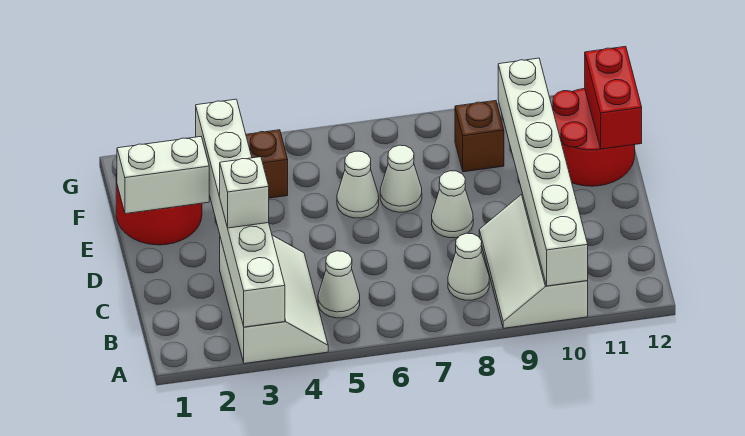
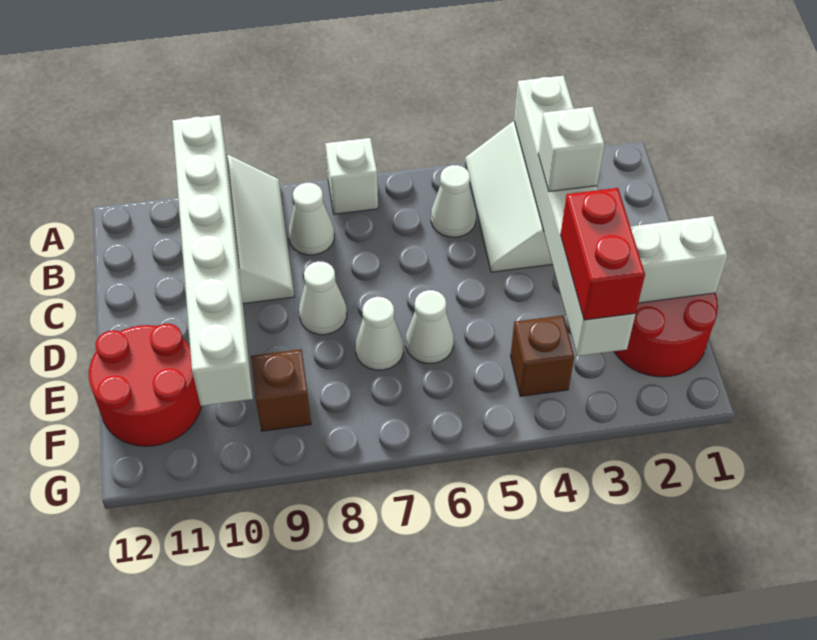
none -> white 1x1 brick [325,138,378,214]
red 1x2 brick [585,46,642,149] -> red 1x2 brick moved to [560,188,645,320]

